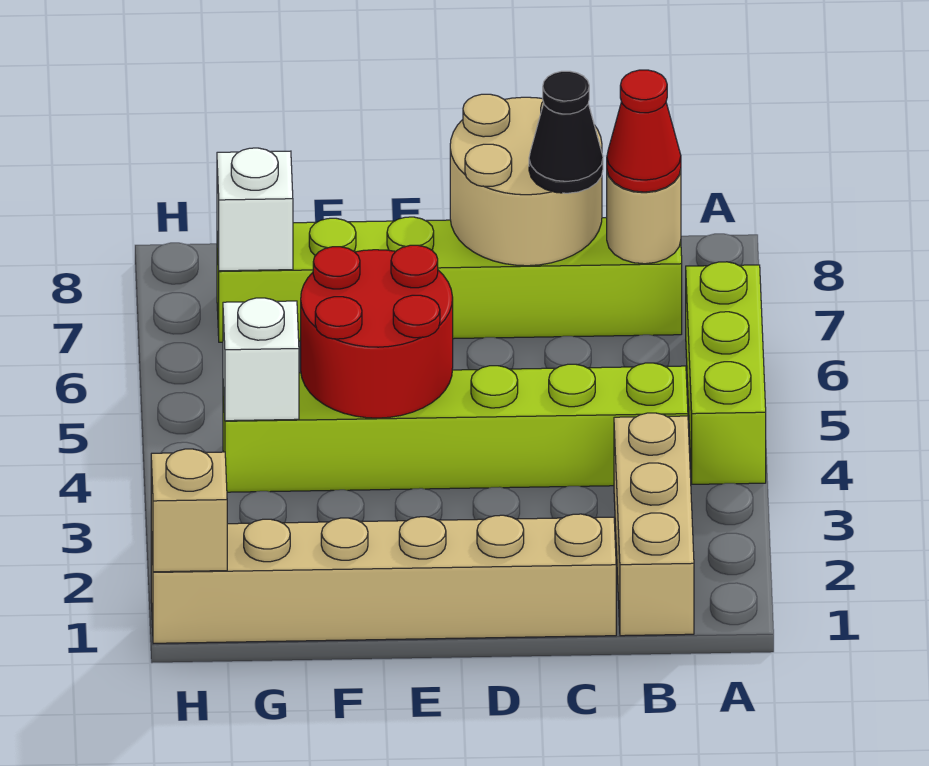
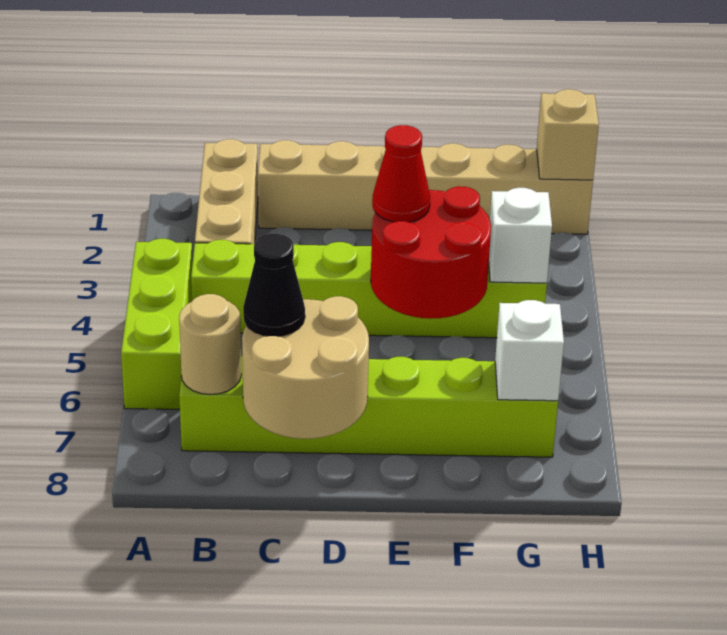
red 1x1 cone [607,70,681,192] -> red 1x1 cone moved to [372,125,430,222]

